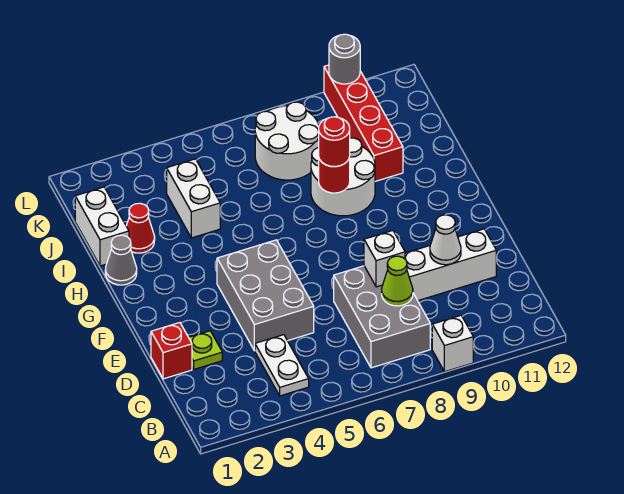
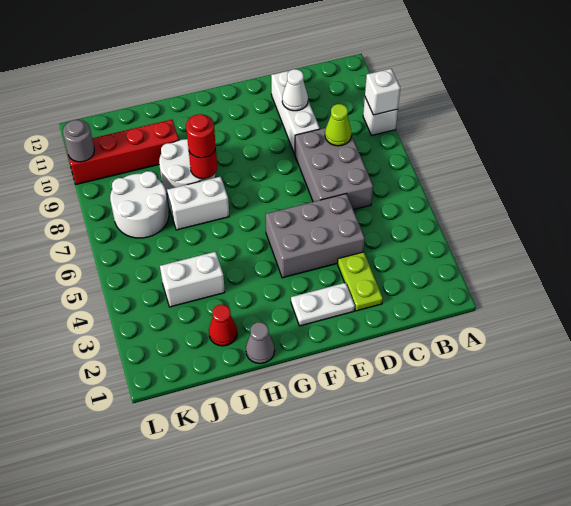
white 1x2 plate [255,335,309,396] -> white 1x2 plate moved to [291,283,355,326]
grey 2x3 brick [334,266,430,368] -> grey 2x3 brick turned to [295,128,373,210]
red 1x1 brick [151,323,192,379] -> none
lime 1x1 plate [189,331,222,369] -> lime 1x2 plate [338,252,383,311]
white 1x1 brick [364,231,405,287] -> white 1x1 brick moved to [365,69,400,115]
white 1x2 brick [75,187,129,266] -> white 1x2 brick moved to [167,176,229,230]

